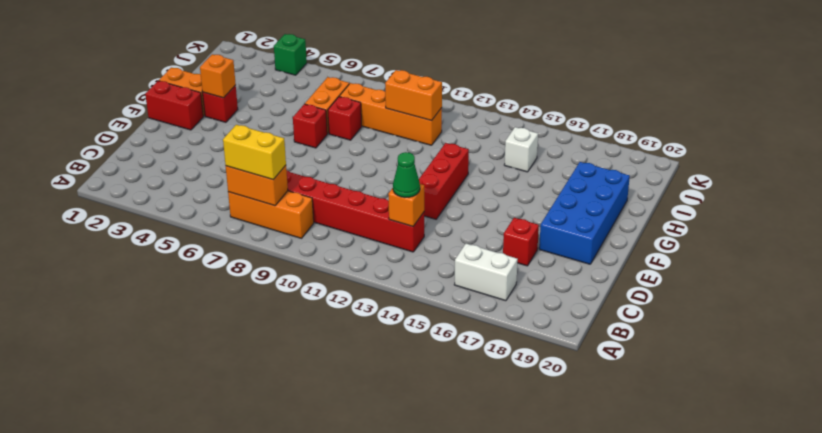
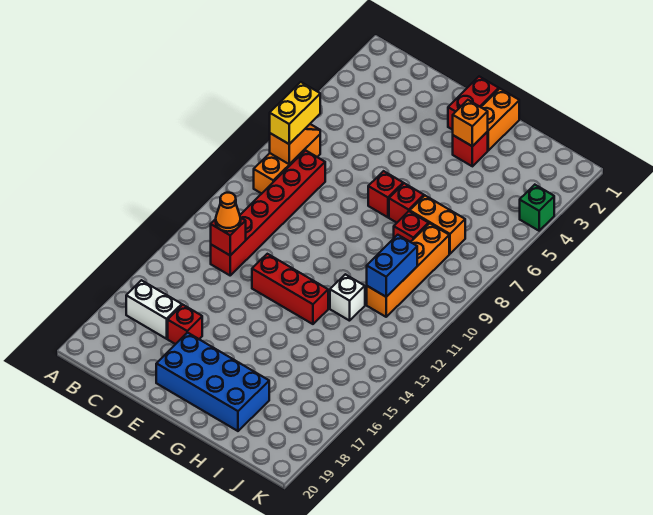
orange 1x2 brick [226,165,288,206] -> orange 1x2 slope [270,124,320,164]
white 1x2 brick [454,244,518,301] -> white 1x2 brick turned to [126,280,182,339]
orange 1x1 brick [388,184,424,226] -> red 1x1 brick [211,218,246,255]
green 1x1 cone [393,152,420,197] -> orange 1x1 cone [216,193,241,232]
none -> red 1x1 brick [368,171,403,217]
orange 1x2 brick [385,70,442,121] -> blue 1x2 brick [367,235,417,297]
white 1x1 brick [504,127,538,172] -> white 1x1 brick moved to [330,274,365,321]

